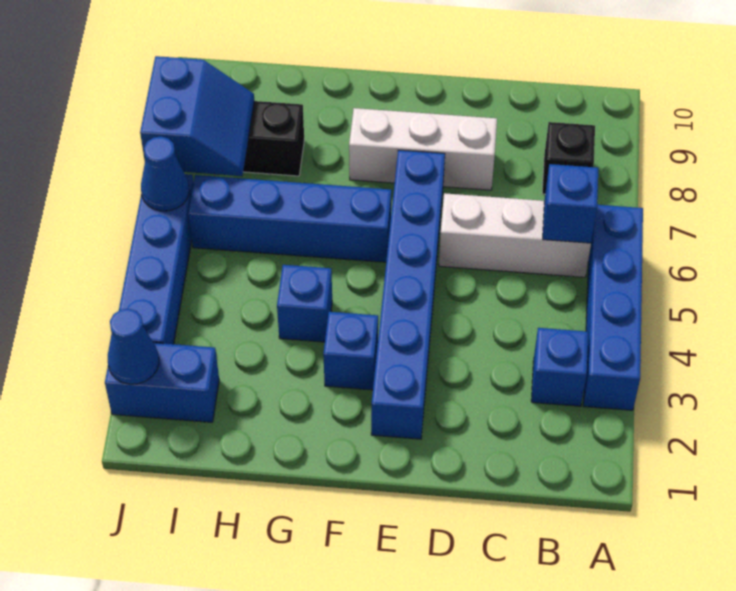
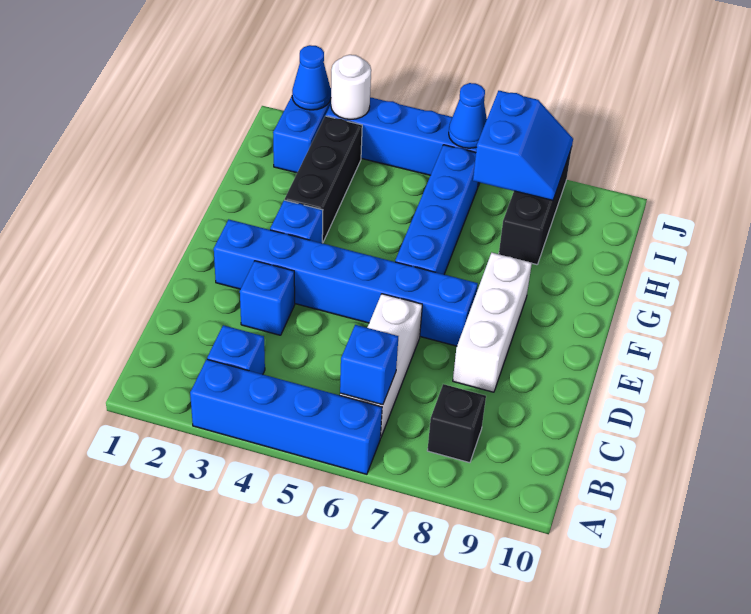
none -> black 1x3 brick [285,116,362,243]
blue 1x1 brick [277,265,332,342] -> blue 1x1 brick moved to [240,261,295,335]
blue 2x2 slope [140,56,254,176] -> blue 2x2 slope turned to [473,91,573,200]
none -> white 1x1 round brick [331,55,371,120]

